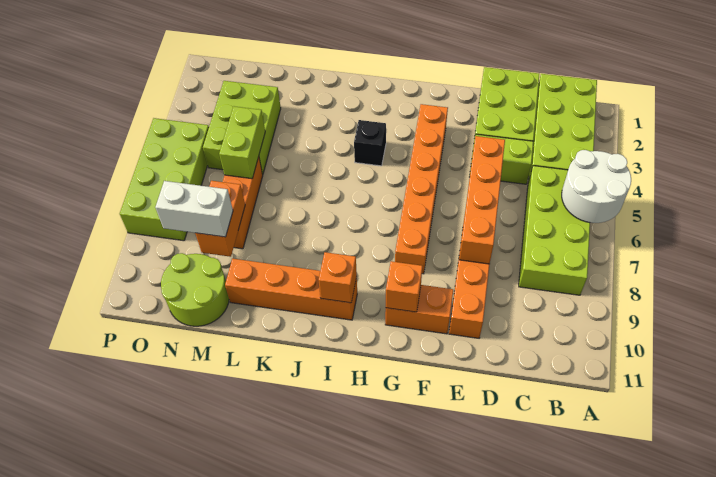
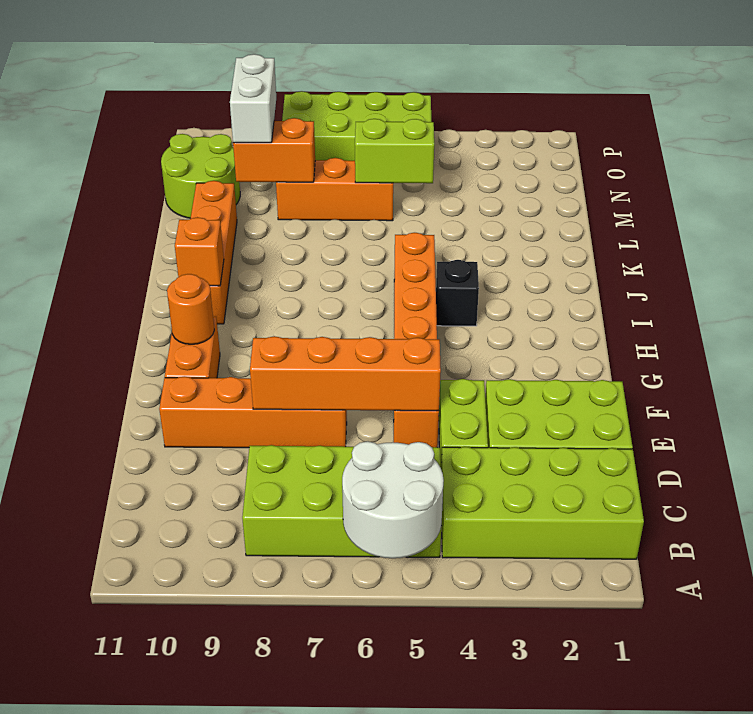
orange 1x6 brick [395,104,448,274] -> orange 1x6 brick turned to [394,233,439,447]
orange 1x1 brick [386,261,422,312] -> orange 1x1 round brick [167,274,214,344]
lime 2x3 brick [203,81,281,175] -> none

